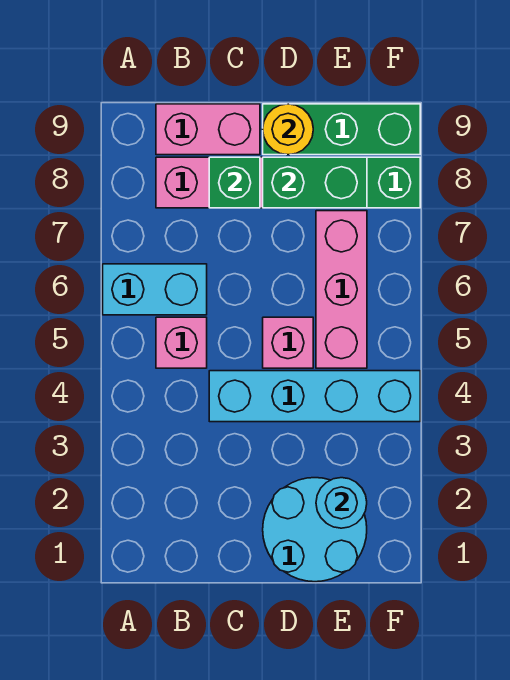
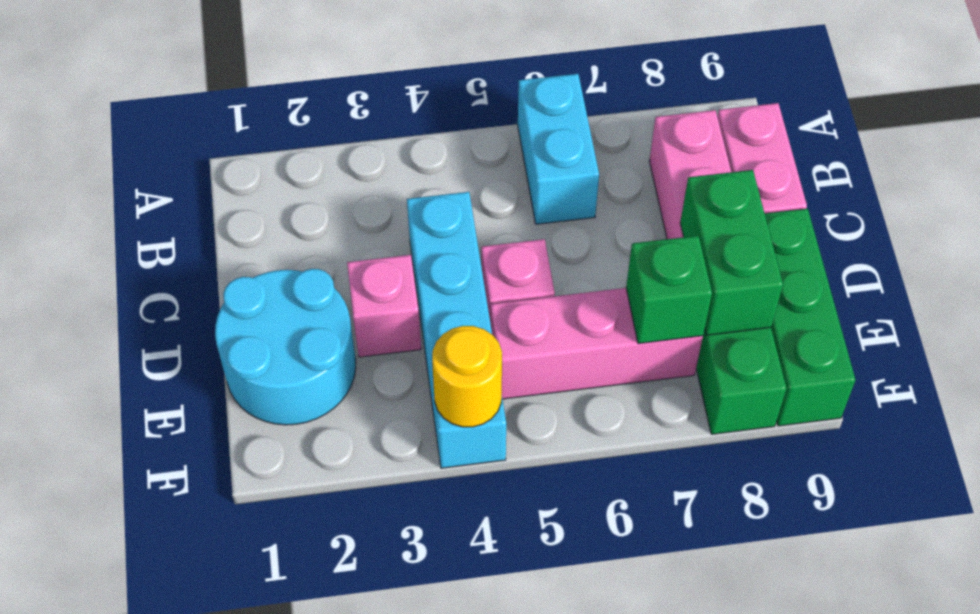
pink 1x1 brick [156,317,207,368] -> pink 1x1 brick moved to [347,255,421,357]
green 1x1 brick [209,157,260,208] -> green 1x1 brick moved to [626,236,712,344]
yellow 1x1 round brick [263,104,313,155] -> yellow 1x1 round brick moved to [432,326,502,427]
cyan 1x1 round brick [316,478,367,528] -> none

